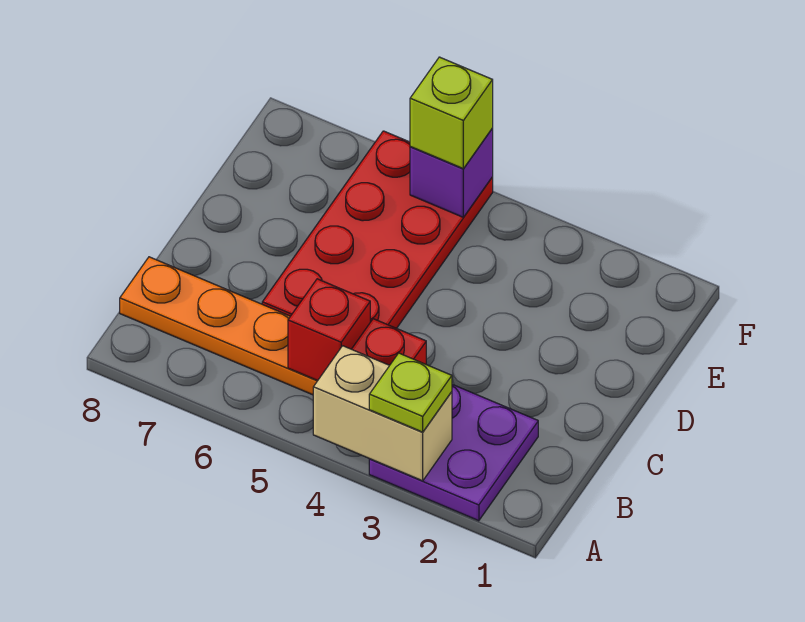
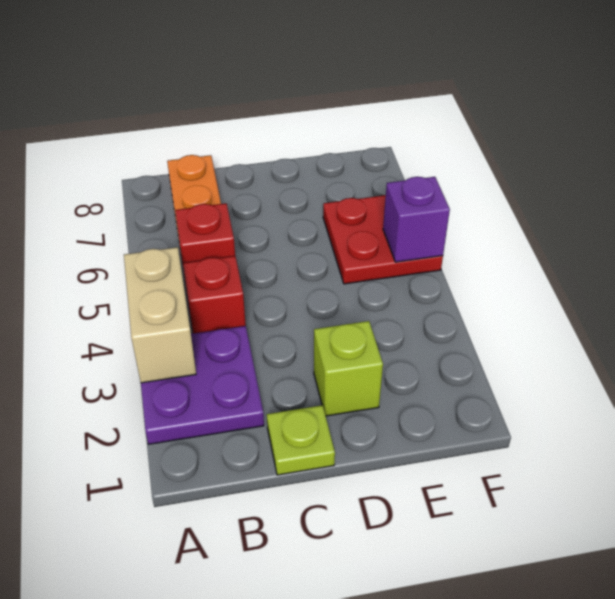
lime 1x1 plate [369,353,452,432] -> lime 1x1 plate moved to [267,405,335,475]
red 2x4 plate [262,131,493,328] -> red 2x2 plate [323,195,443,284]
lime 1x1 brick [410,57,493,169] -> lime 1x1 brick moved to [314,321,383,416]

